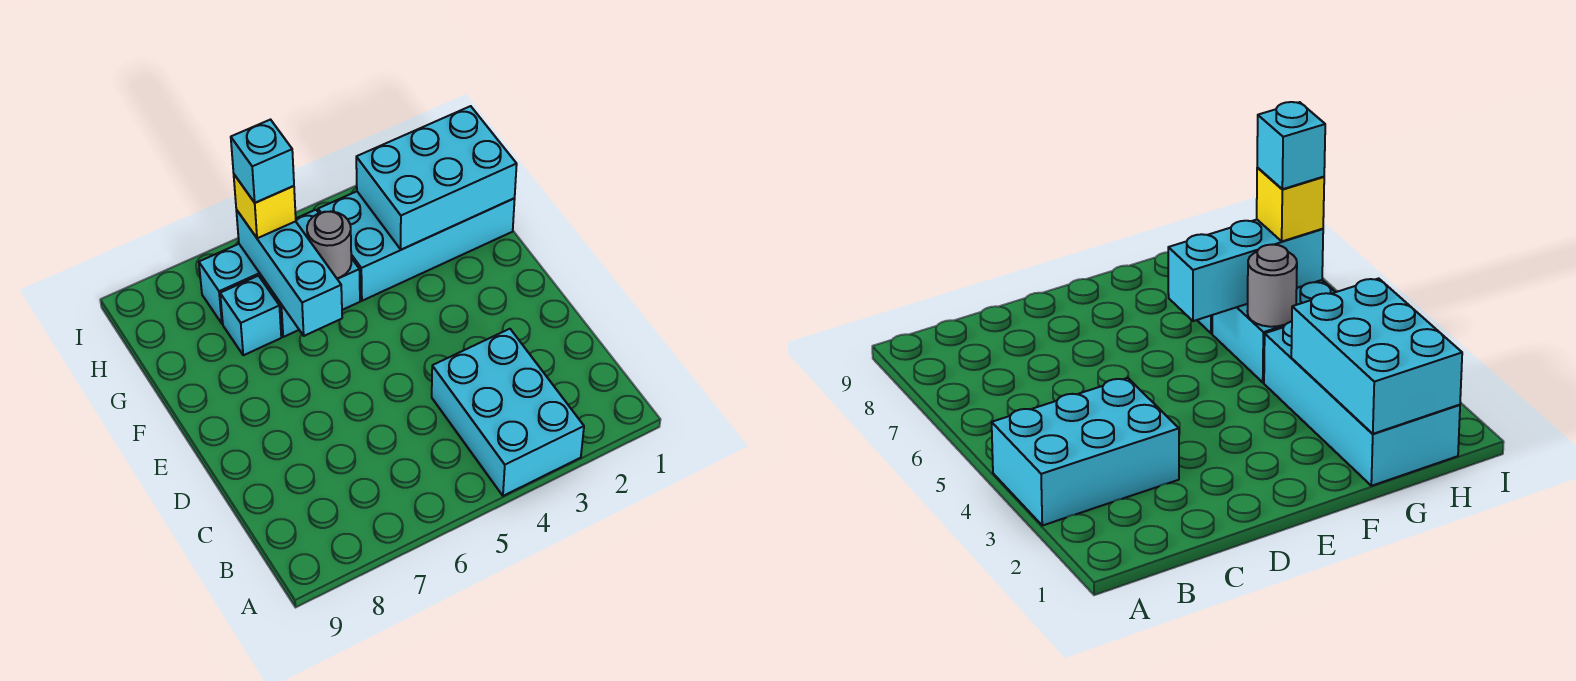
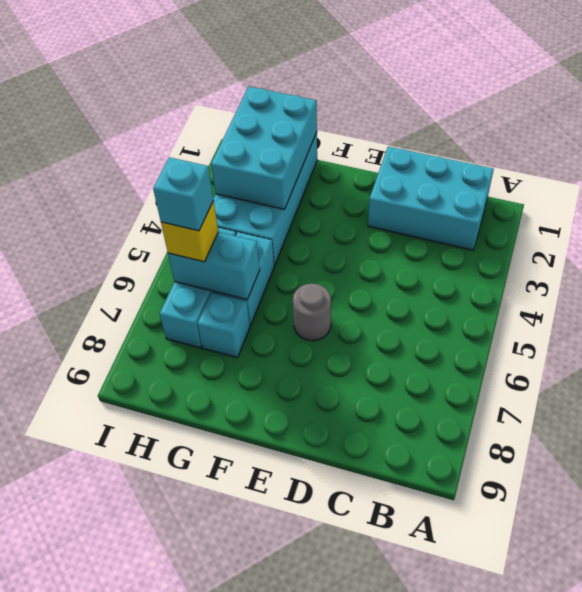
cyan 2x3 brick [432,329,584,496] -> cyan 2x3 brick moved to [368,147,494,250]
cyan 1x3 brick [236,210,342,336] -> cyan 1x2 brick [168,232,260,300]
grey 1x1 round brick [307,212,351,278] -> grey 1x1 round brick moved to [293,283,331,341]

